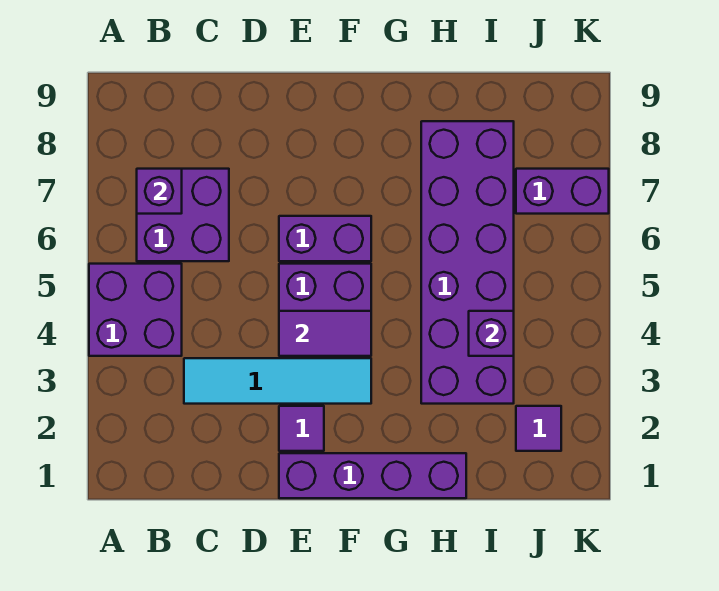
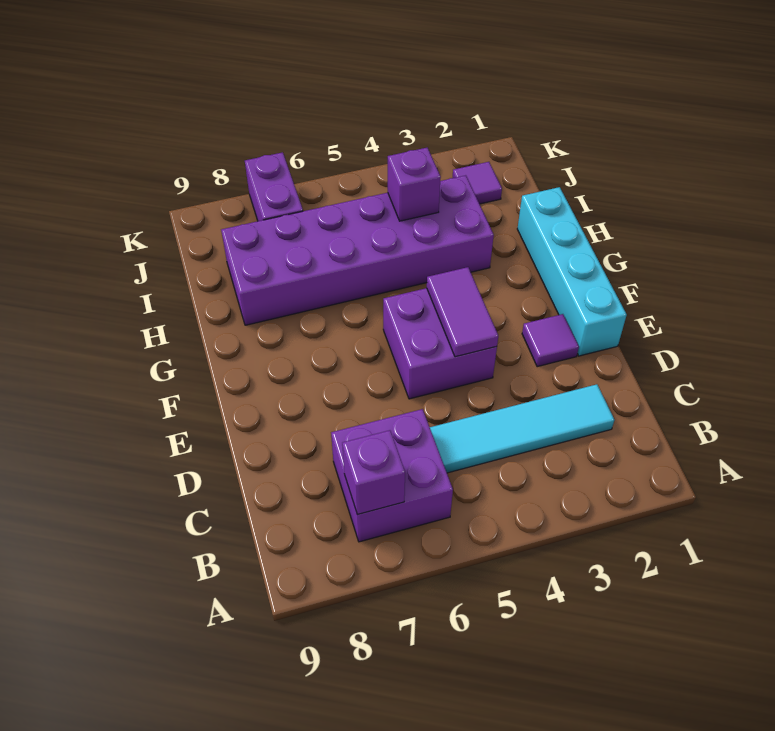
purple 2x2 brick [89,264,182,356] -> none
cyan 1x4 tile [184,358,371,404] -> cyan 1x4 tile turned to [430,384,614,473]
purple 1x4 brick [279,453,466,498] -> cyan 1x4 brick [517,187,627,356]
purple 1x2 brick [279,216,371,261] -> none

